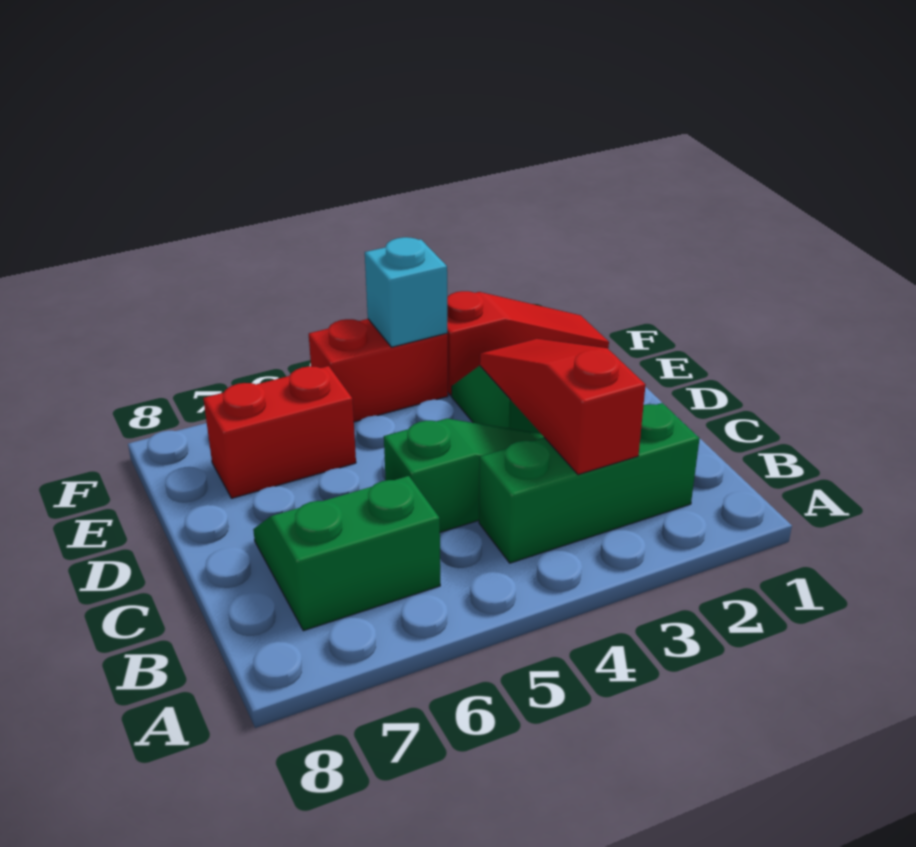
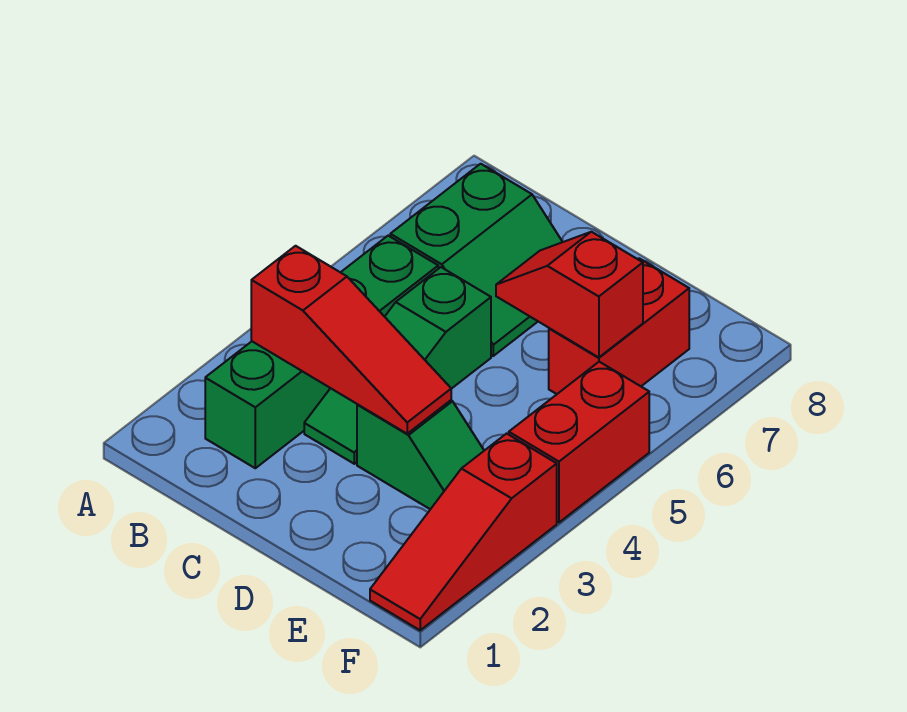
green 1x3 brick [479,403,700,563] -> green 1x4 brick [205,236,438,468]
none -> red 1x2 slope [496,232,643,357]
cyan 1x1 brick [365,237,447,347] -> none

